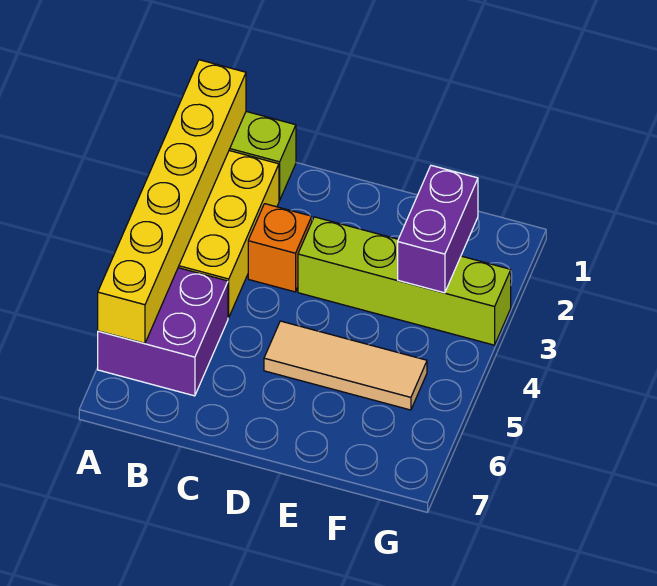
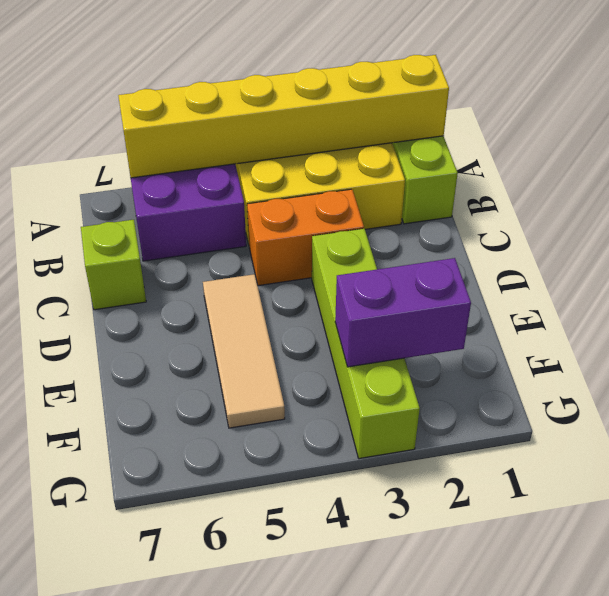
orange 1x1 brick [248,204,312,292] -> orange 1x2 brick [247,189,364,286]
none -> lime 1x1 brick [81,220,146,310]

